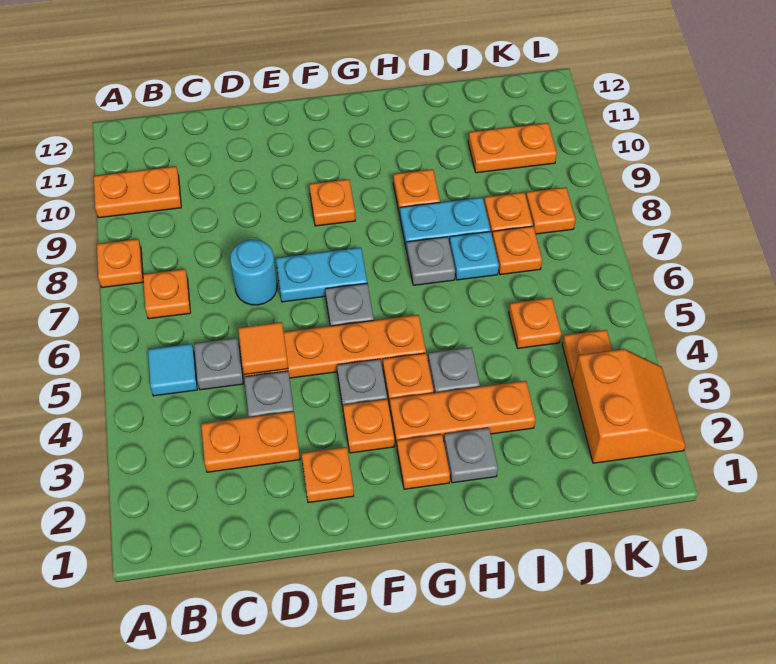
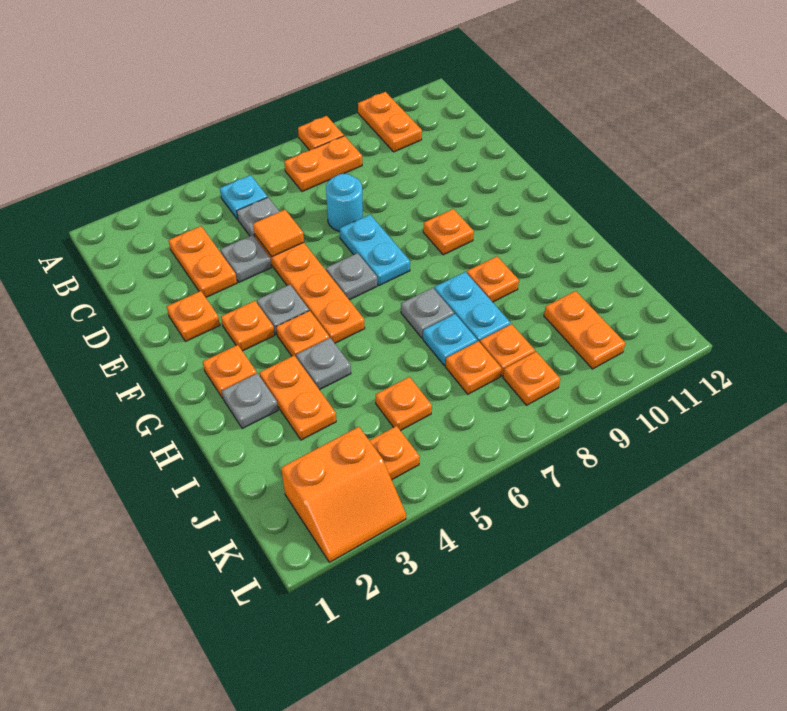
cyan 1x1 tile [148,344,197,396] -> cyan 1x1 plate [220,175,267,220]
orange 1x1 plate [143,269,191,319] -> orange 1x2 plate [284,136,362,192]
orange 1x3 plate [390,381,536,446] -> orange 1x2 plate [259,355,336,440]

